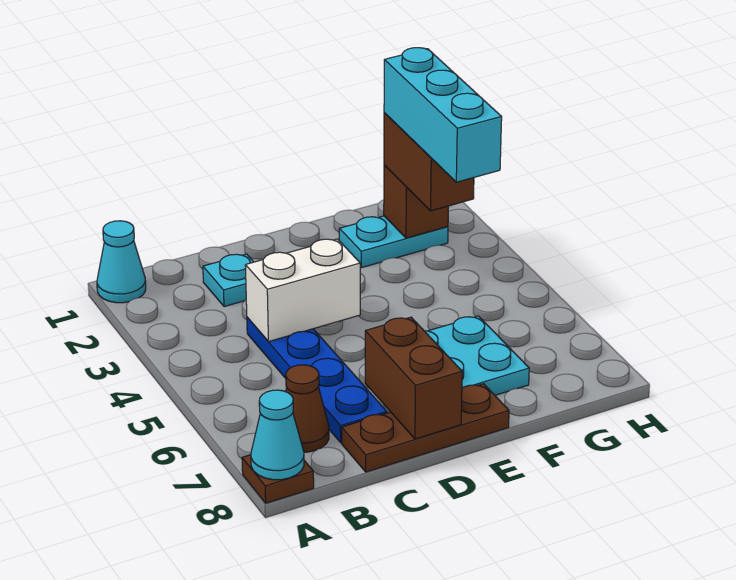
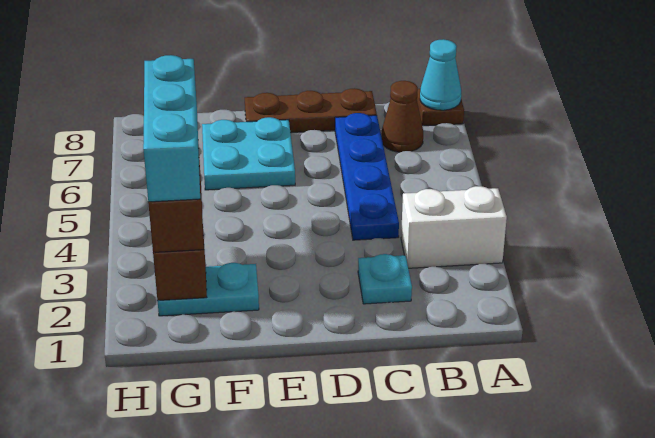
cyan 1x1 cone [97,221,146,303] -> none
white 1x2 brick [245,239,360,341] -> white 1x2 brick moved to [401,186,507,268]
brown 1x2 brick [365,317,462,439] -> none

